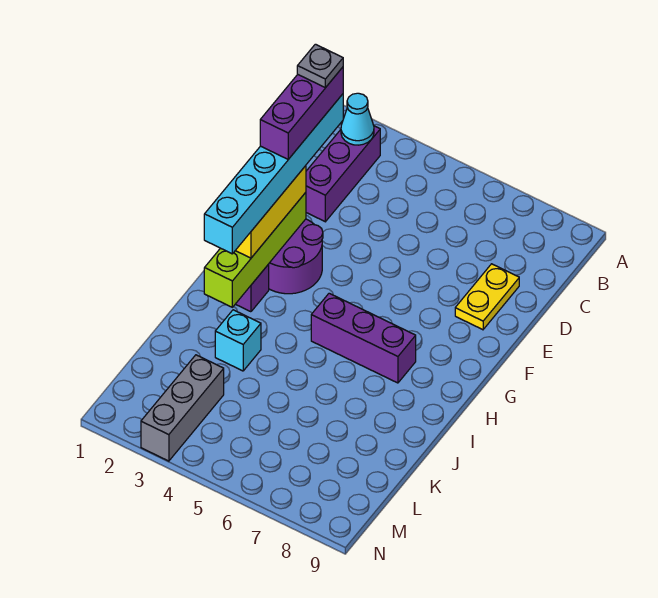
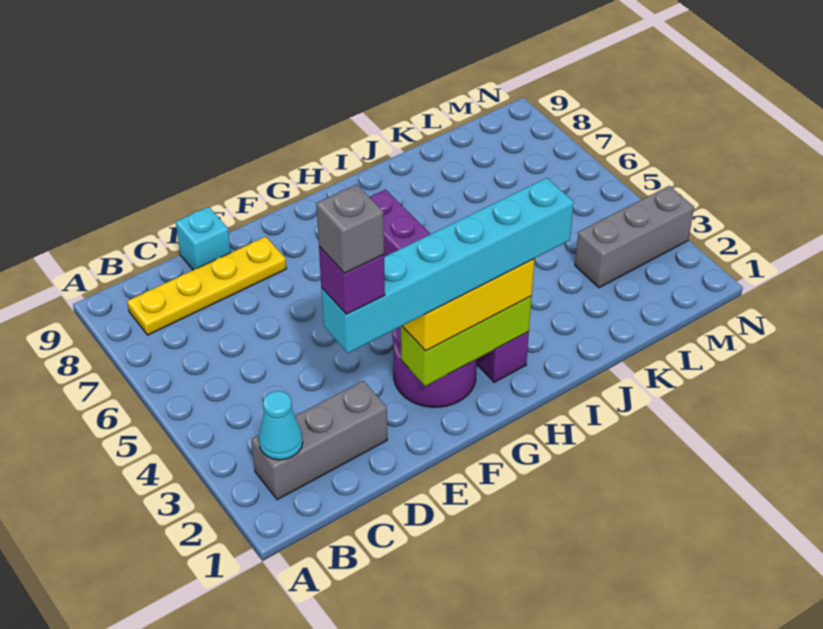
purple 1x3 brick [306,126,380,222] -> grey 1x3 brick [251,381,387,500]
purple 1x3 brick [260,67,343,159] -> purple 1x1 brick [319,247,385,314]
grey 1x1 plate [297,44,343,88] -> grey 1x1 brick [316,185,384,273]
yellow 1x2 plate [455,264,519,330] -> yellow 1x4 plate [127,237,286,335]
lime 1x4 brick [204,192,306,307] -> lime 1x3 brick [401,296,532,386]
cyan 1x1 brick [215,310,261,371] -> cyan 1x1 brick moved to [176,207,231,270]

